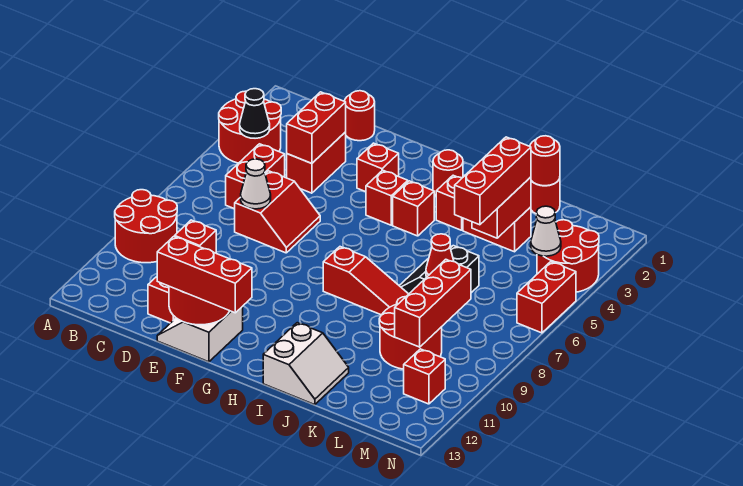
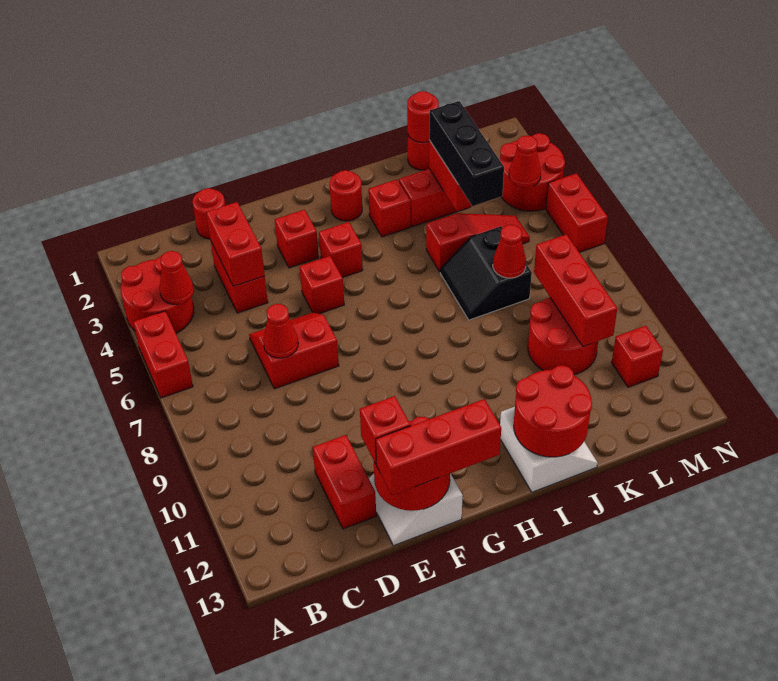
red 2x2 round brick [115,190,177,263] -> red 2x2 round brick moved to [514,365,592,457]
black 1x1 cone [240,89,270,138] -> red 1x1 cone [159,251,194,304]
red 1x2 brick [226,144,285,209] -> red 1x2 brick moved to [133,311,193,398]
red 2x2 slope [235,171,320,253] -> red 2x2 slope turned to [249,312,339,389]
white 1x1 cone [241,159,271,209] -> red 1x1 cone [263,304,298,358]
red 1x1 brick [393,181,434,236] -> red 1x1 brick moved to [300,256,344,314]
red 1x3 slope [323,247,408,315] -> red 1x3 slope moved to [426,213,530,272]
red 1x3 brick [455,137,531,225] -> black 1x3 brick [429,101,504,206]
white 1x1 cone [531,206,561,256] -> red 1x1 cone [509,135,541,188]

